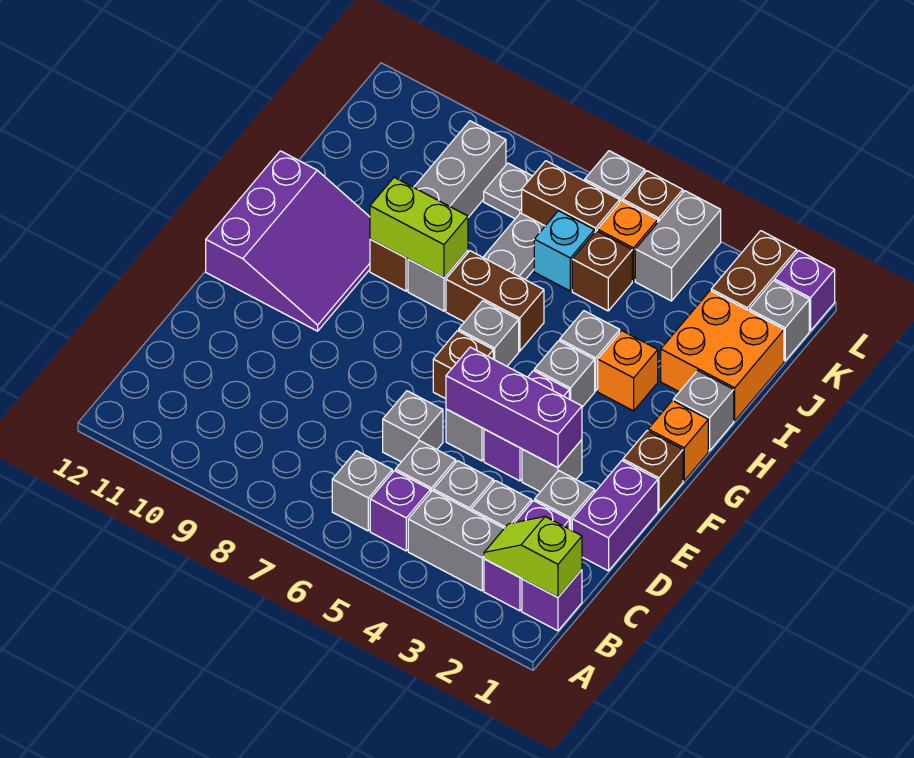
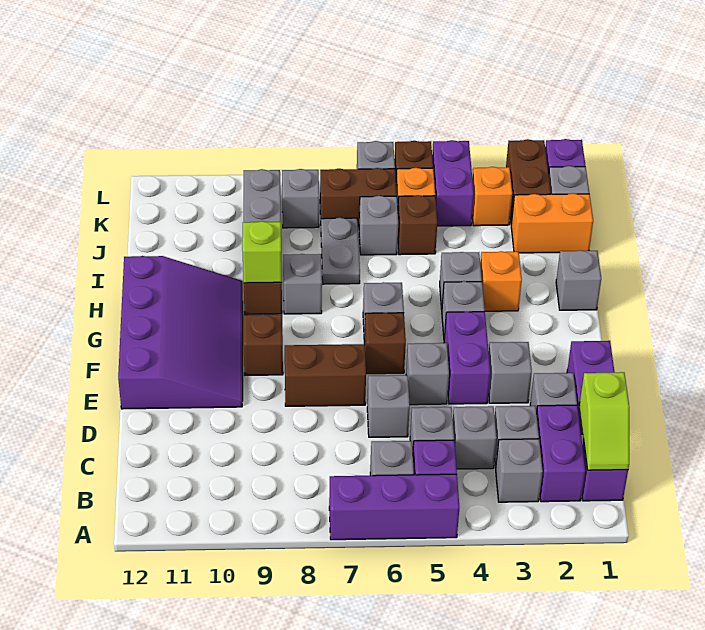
lime 1x2 slope [484,517,582,597] -> lime 1x2 slope turned to [579,372,629,470]
grey 1x2 brick [408,491,504,591] -> grey 1x1 brick [496,439,543,502]
purple 1x3 brick [446,347,582,468] -> purple 1x3 brick moved to [329,474,459,540]
brown 1x1 brick [623,431,683,511] -> brown 1x1 brick moved to [243,314,283,375]
purple 3x3 slope [206,151,370,331] -> purple 3x4 slope [118,256,243,409]
orange 1x1 brick [648,401,708,481] -> orange 1x1 brick moved to [472,167,512,226]
brown 1x2 brick [446,251,544,351] -> brown 1x2 brick moved to [285,344,366,406]
lime 1x2 brick [370,177,468,278] -> lime 1x1 brick [242,221,282,283]
orange 2x2 brick [661,291,784,421] -> orange 1x2 brick [511,193,593,253]
cyan 1x1 brick [534,211,594,291] -> grey 1x1 brick [359,196,398,255]
grey 1x2 brick [635,191,721,301] -> purple 1x2 brick [432,140,474,226]
grey 1x1 plate [484,163,532,219] -> grey 1x1 brick [282,169,319,228]

